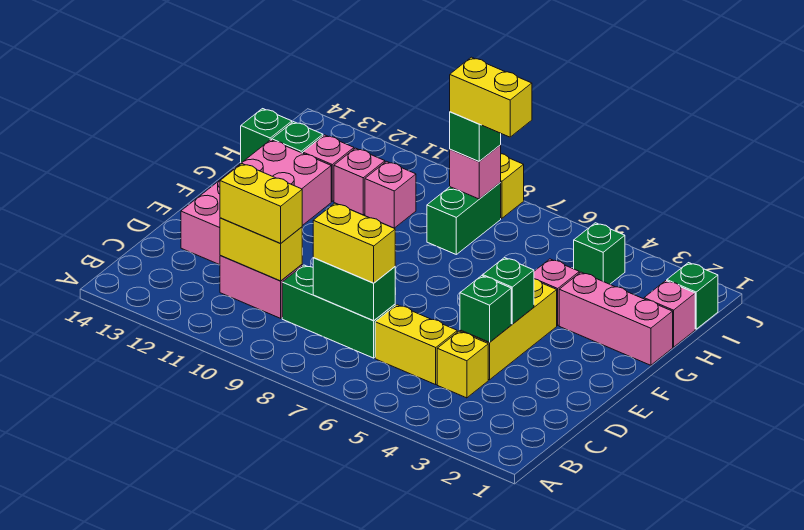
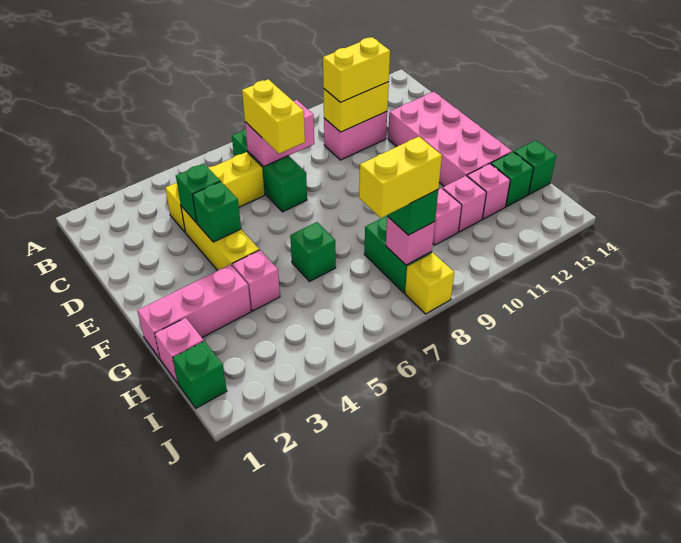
green 1x3 brick [282,265,395,358] -> green 1x3 brick turned to [232,129,307,212]
green 1x2 brick [313,258,395,321] -> pink 1x2 brick [245,100,314,167]
yellow 1x2 brick [313,203,395,283] -> yellow 1x2 brick turned to [242,79,305,154]
green 1x1 brick [574,223,625,284] -> green 1x1 brick moved to [290,222,336,281]

